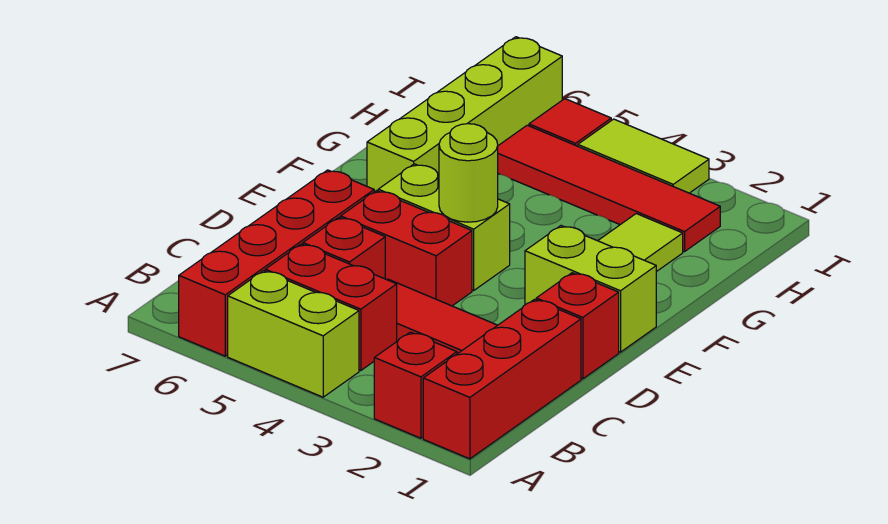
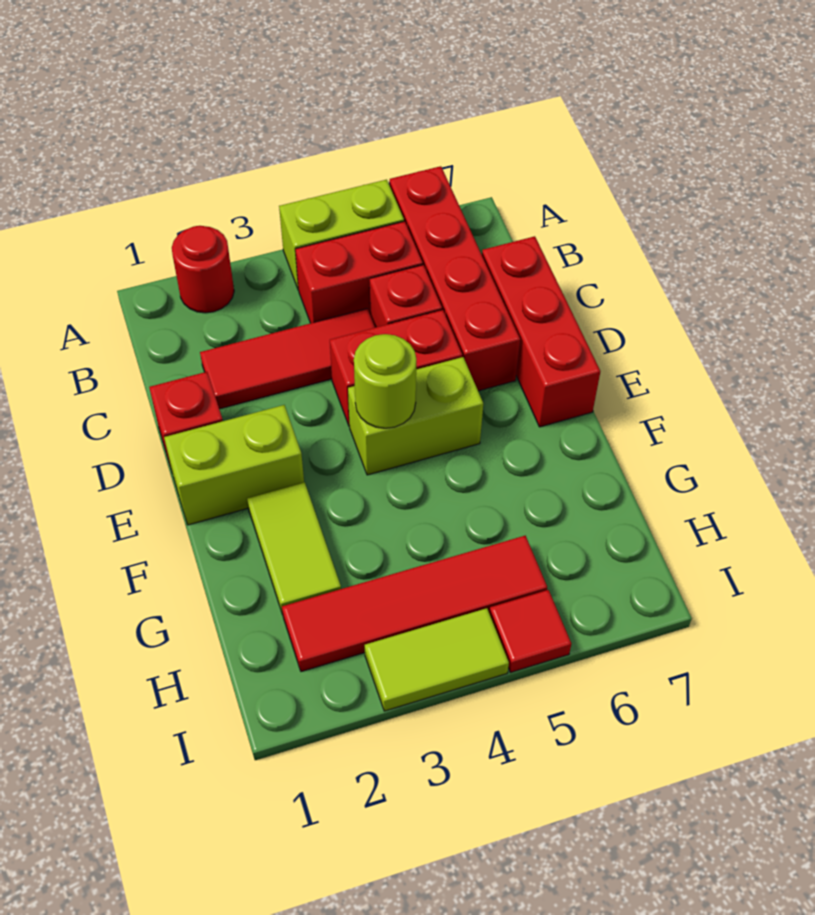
red 1x3 brick [423,299,581,459] -> red 1x3 brick moved to [482,236,600,427]
red 1x1 brick [374,332,457,438] -> red 1x1 round brick [172,226,234,313]
lime 1x4 brick [367,37,562,192] -> none

